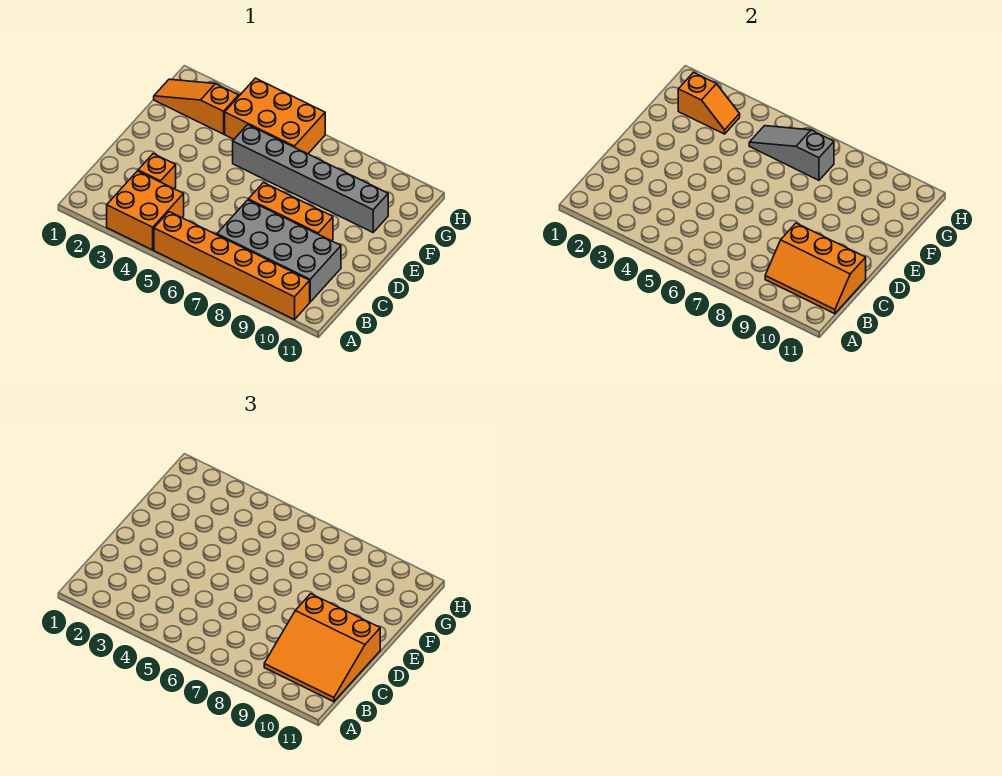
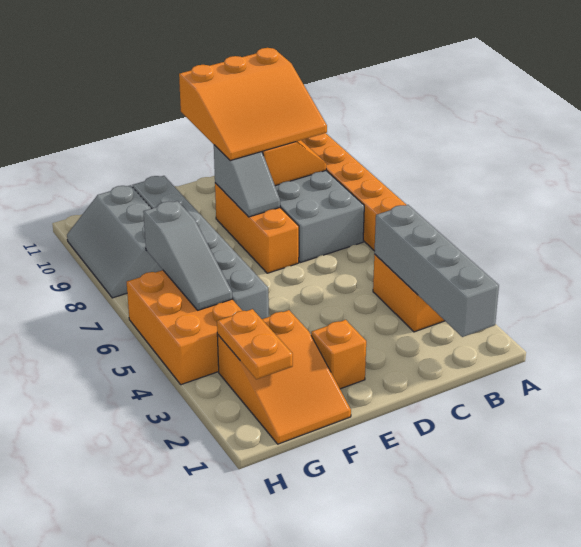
none -> grey 1x4 brick [374,205,499,337]
orange 3x3 slope [264,594,380,702] -> orange 3x3 slope turned to [179,48,327,161]
orange 1x1 brick [138,154,176,189] -> orange 1x1 brick moved to [311,320,366,389]
none -> grey 1x2 slope [214,145,280,217]
orange 1x3 slope [154,79,239,134] -> orange 2x3 slope [217,310,351,444]
orange 1x2 slope [678,73,740,134] -> orange 1x2 plate [217,309,293,379]
none -> grey 2x3 slope [67,185,163,298]

